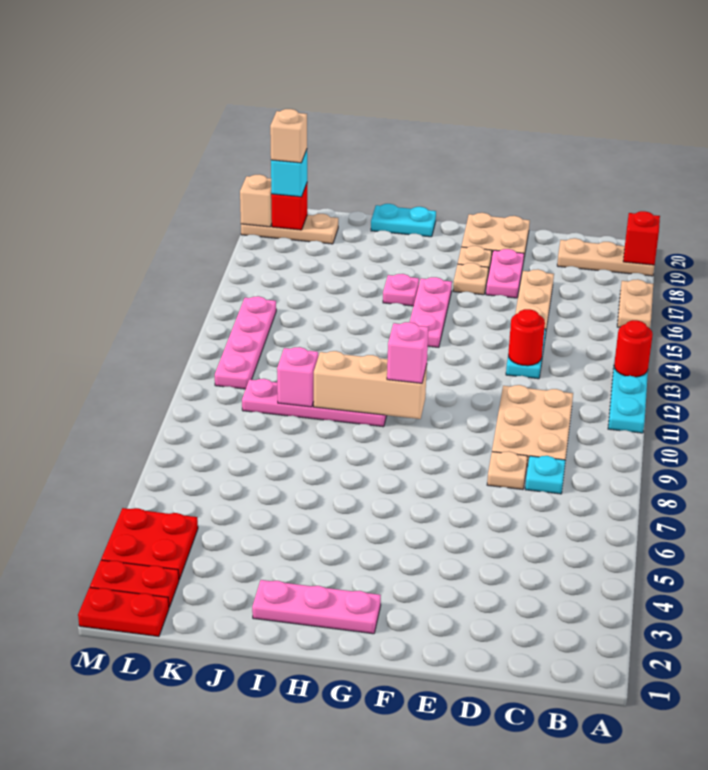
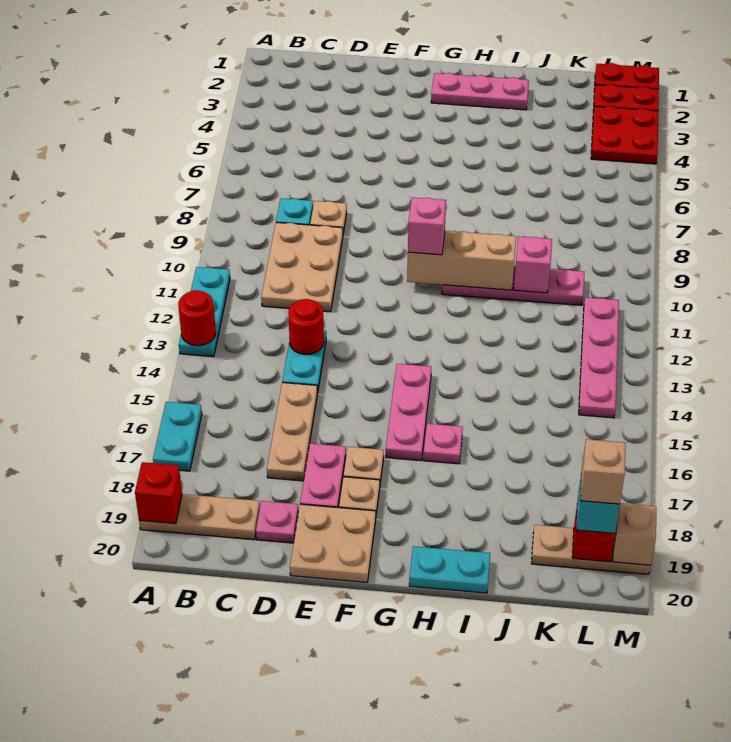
tan 1x2 plate [617,279,653,328] -> cyan 1x2 plate [153,402,202,471]
none -> pink 1x1 plate [256,501,298,543]

